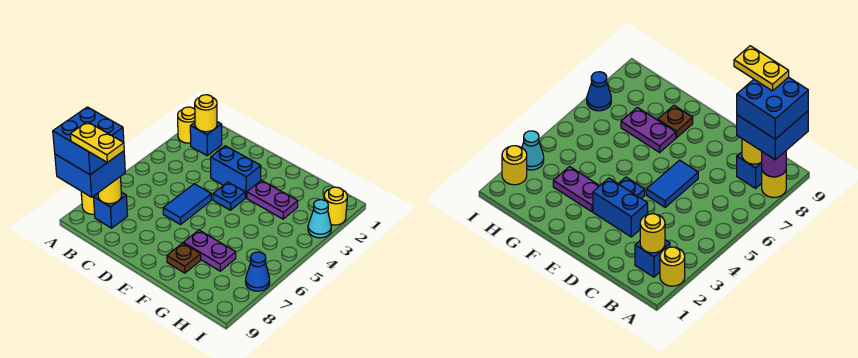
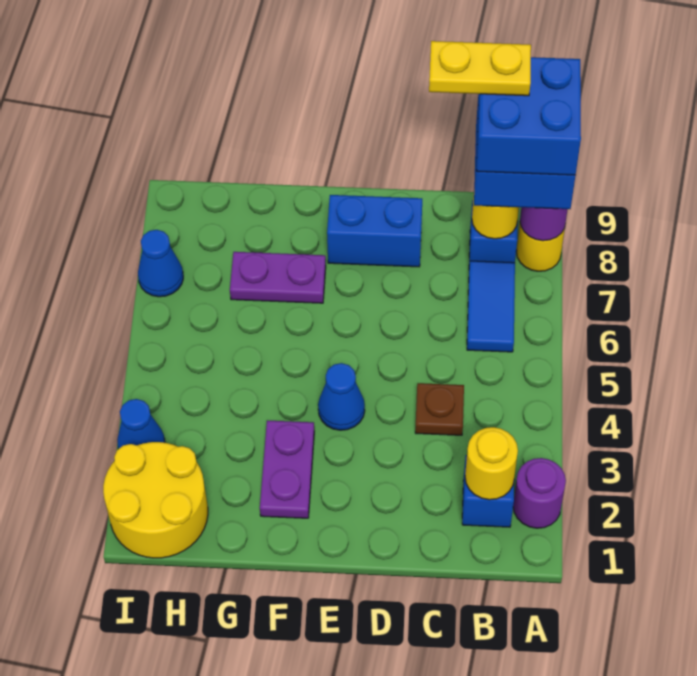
yellow 1x1 round brick [178,107,195,143] -> purple 1x1 round brick [513,458,566,528]
blue 1x2 brick [211,146,261,198] -> blue 1x2 brick moved to [327,195,422,267]
blue 1x2 tile [163,184,211,225] -> blue 1x2 tile moved to [467,261,515,352]
blue 1x1 plate [213,182,245,210] -> blue 1x1 cone [318,363,365,430]
purple 1x2 plate [247,180,298,219] -> purple 1x2 plate turned to [260,420,314,518]
brown 1x1 plate [167,243,201,273] -> brown 1x1 plate moved to [415,383,464,435]
yellow 1x1 round brick [324,187,347,225] -> yellow 2x2 round brick [103,442,208,558]
cyan 1x1 cone [308,200,331,238] -> blue 1x1 cone [117,399,165,449]

